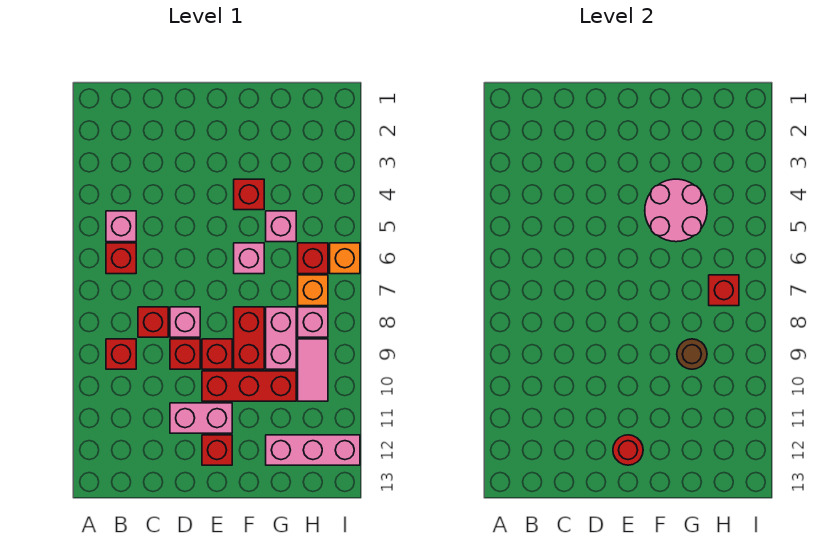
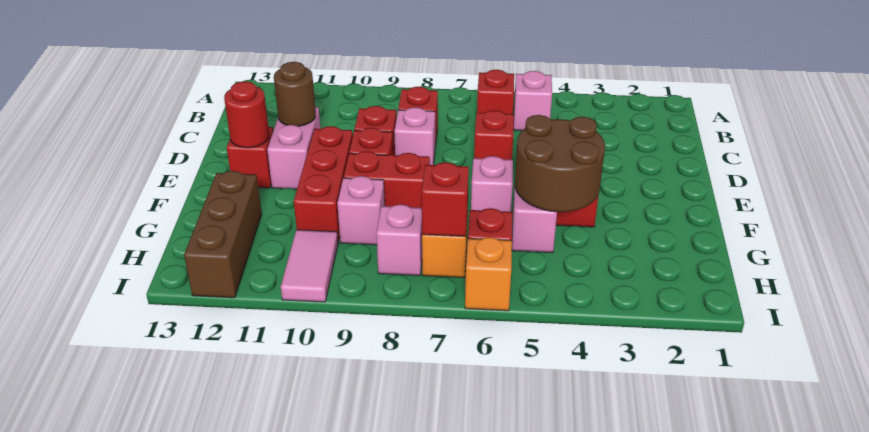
red 1x1 brick [106,339,136,369] -> red 1x1 brick moved to [474,110,514,160]
pink 2x2 round brick [645,179,707,242] -> brown 2x2 round brick [515,115,605,212]
pink 1x2 brick [266,307,296,369] -> pink 1x1 brick [337,176,385,245]
brown 1x1 round brick [677,339,707,369] -> brown 1x1 round brick moved to [274,62,316,126]
pink 1x3 brick [266,435,360,465] -> brown 1x3 brick [184,171,262,298]
pink 1x2 tile [298,339,328,401] -> pink 1x2 tile turned to [281,230,338,302]

